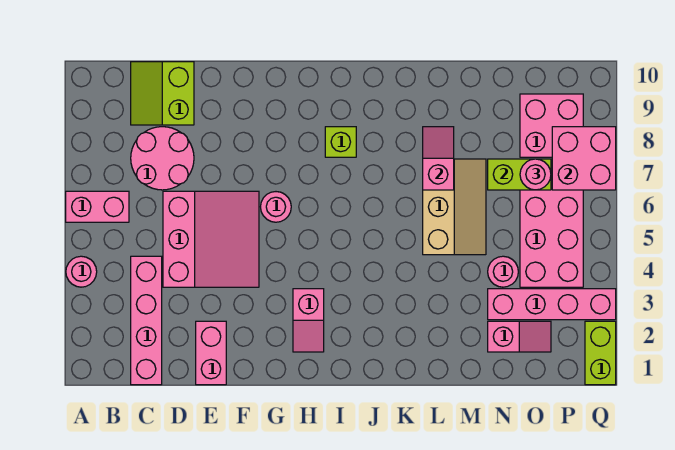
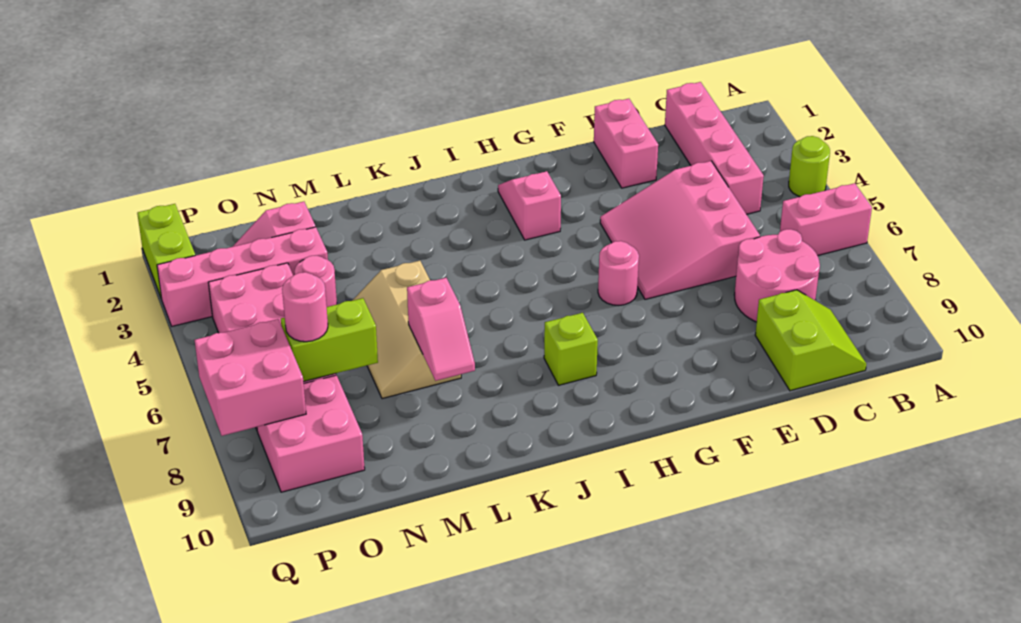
pink 1x1 round brick [66,256,97,287] -> lime 1x1 round brick [789,136,830,197]

